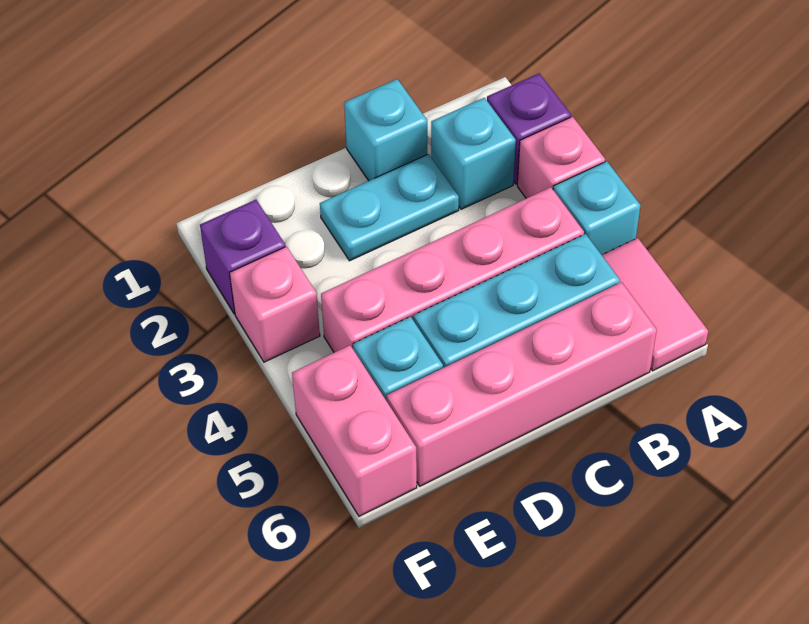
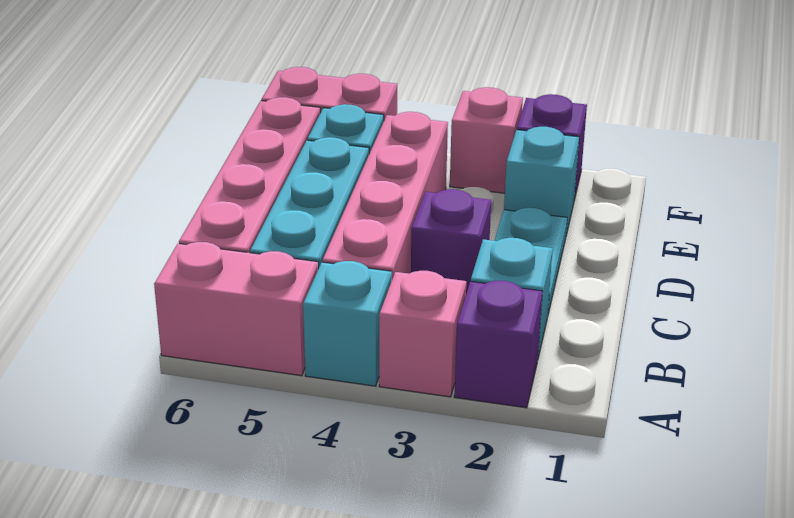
pink 1x2 tile [602,238,708,371] -> pink 1x2 brick [154,242,318,376]
cyan 1x1 brick [344,79,427,181] -> cyan 1x1 brick moved to [504,127,579,235]
none -> purple 1x1 brick [411,189,491,293]

